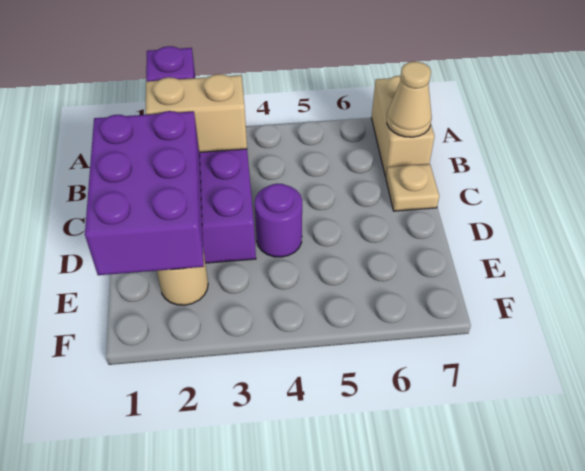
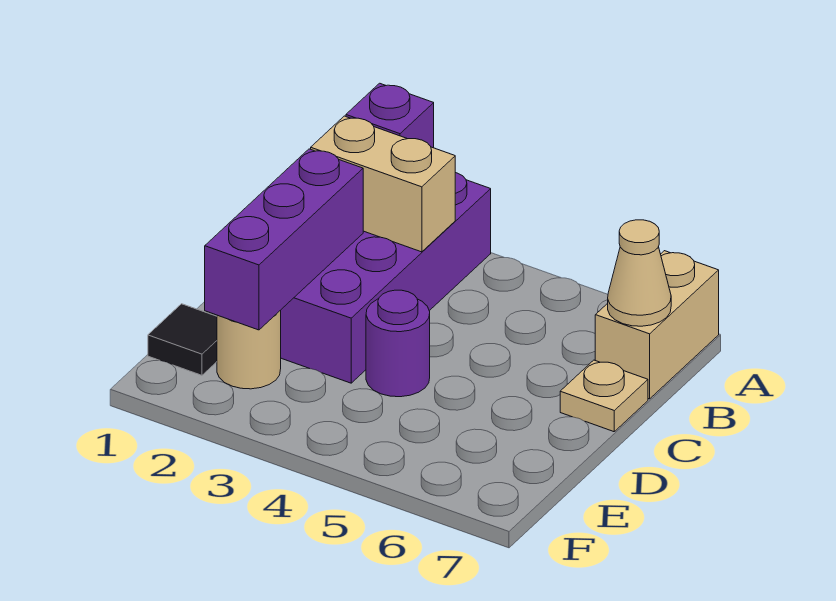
purple 2x3 brick [85,111,204,275] -> purple 1x3 brick [205,149,363,330]
none -> black 1x1 tile [148,304,217,375]

